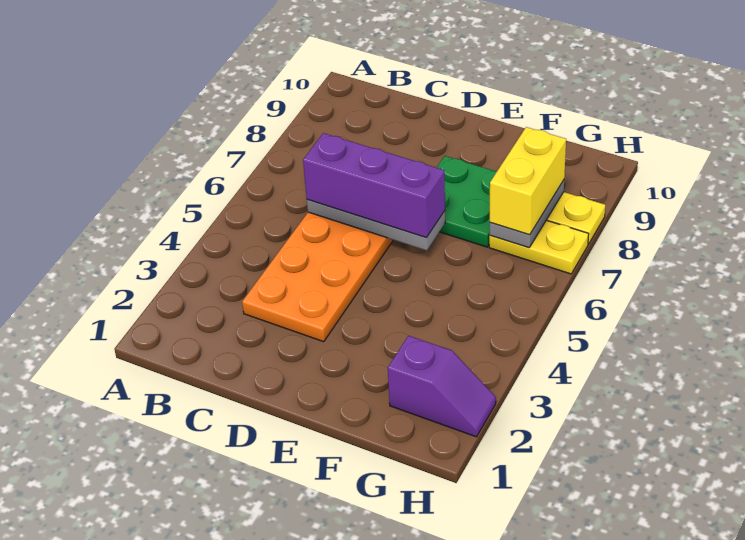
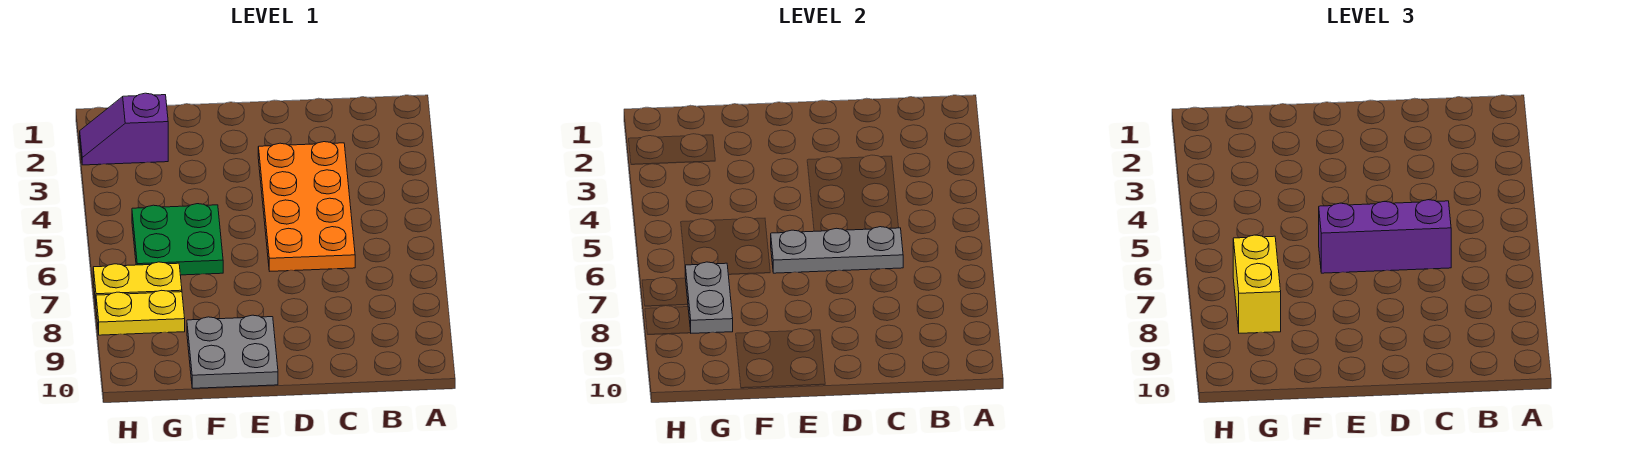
green 2x2 plate [437,156,497,247] -> green 2x2 plate moved to [132,204,223,275]
none -> grey 2x2 plate [187,315,278,388]

